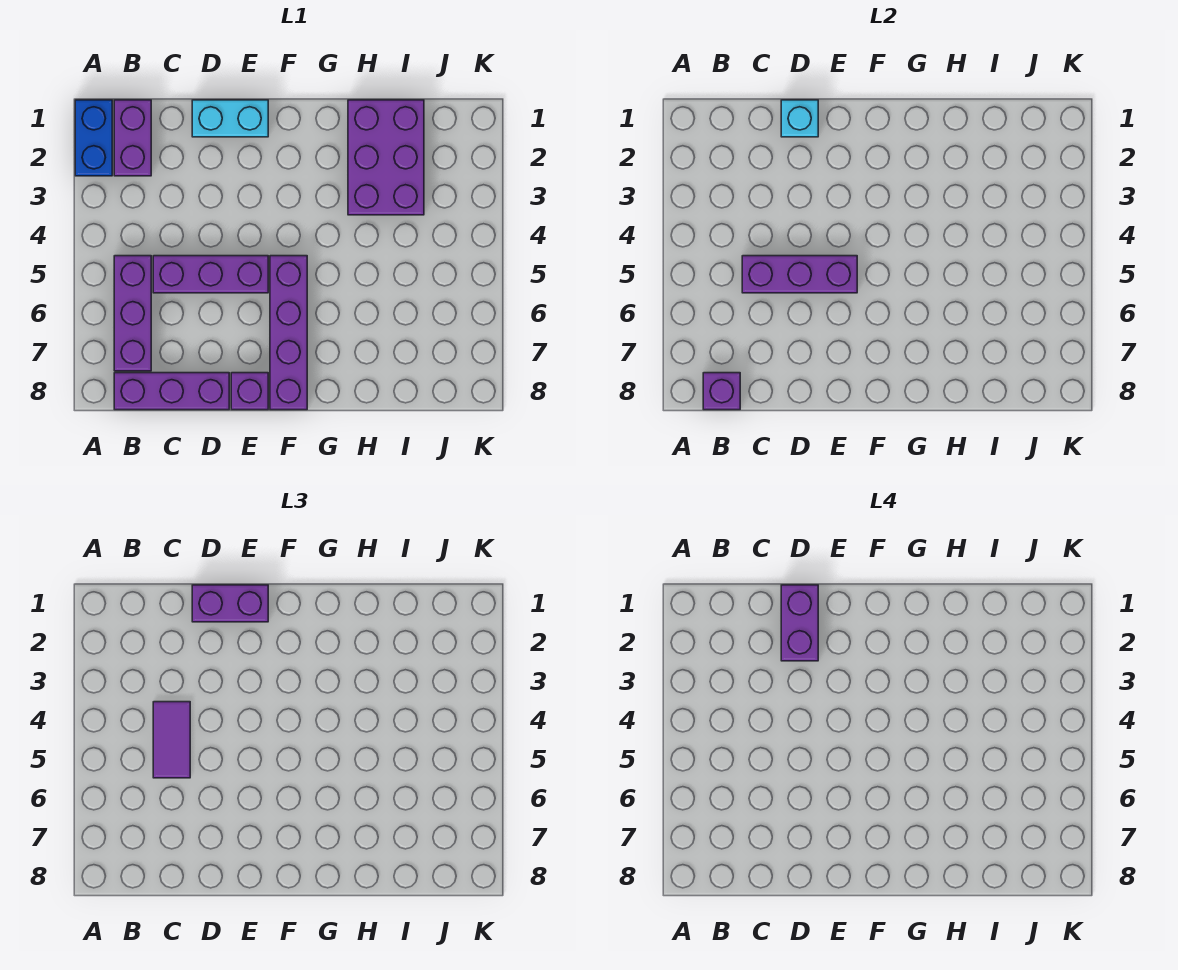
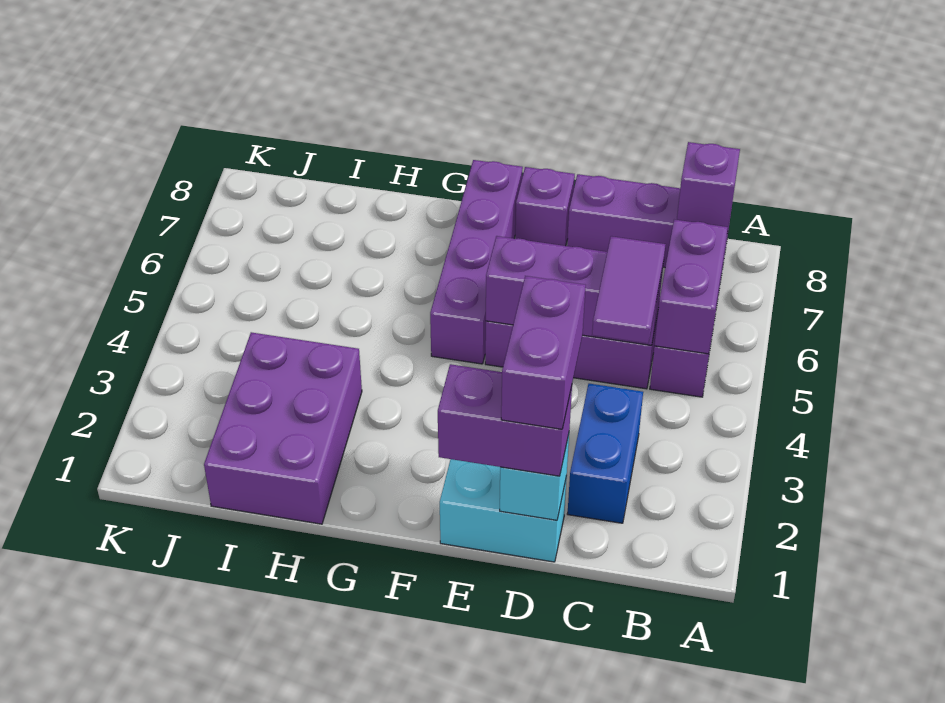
blue 1x2 brick [75,100,112,176] -> blue 1x2 brick moved to [567,384,643,523]
purple 1x2 brick [114,100,151,176] -> purple 1x2 brick moved to [654,220,728,354]

